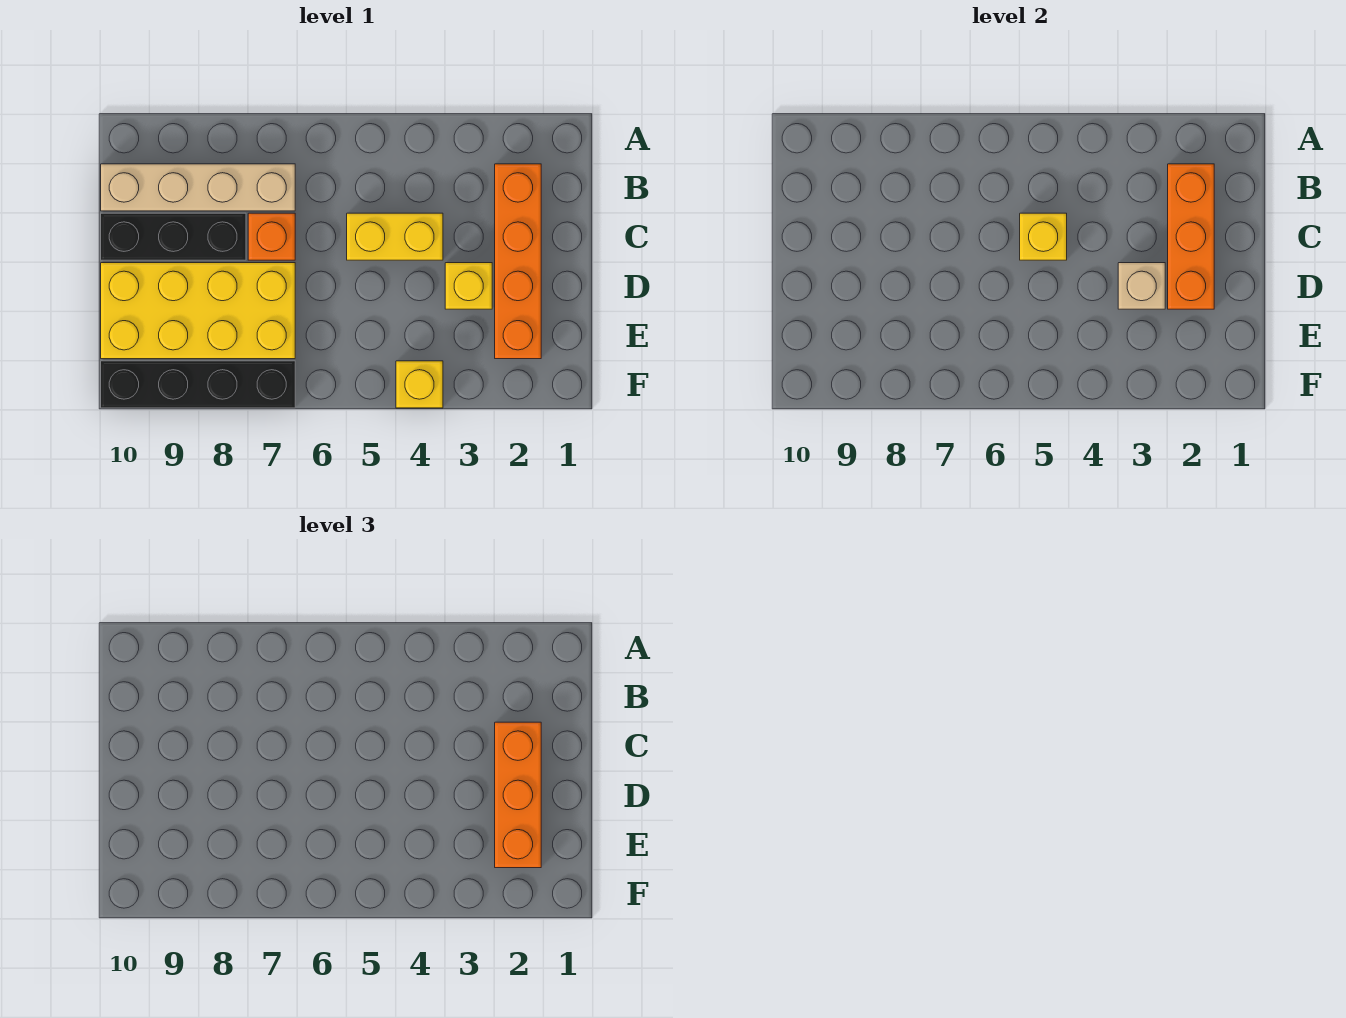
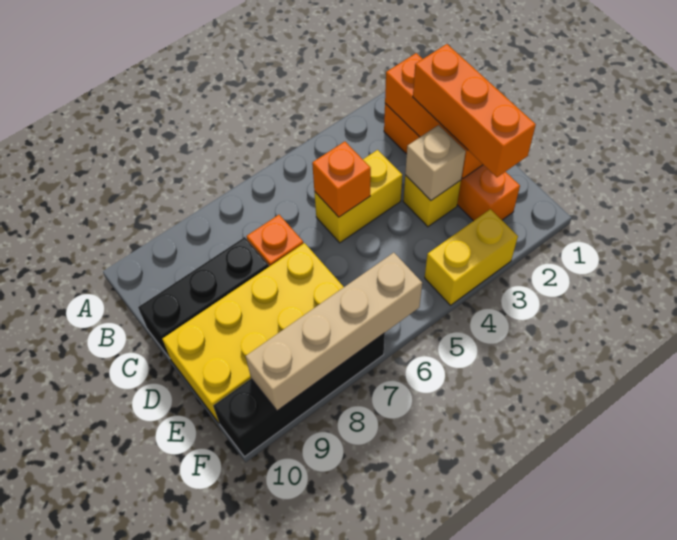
tan 1x4 brick [101,164,295,211] -> tan 1x4 brick moved to [246,253,422,411]
yellow 1x1 brick [1020,213,1067,260] -> orange 1x1 brick [312,142,371,217]
yellow 1x1 brick [396,361,443,408] -> yellow 1x2 brick [425,209,518,305]

